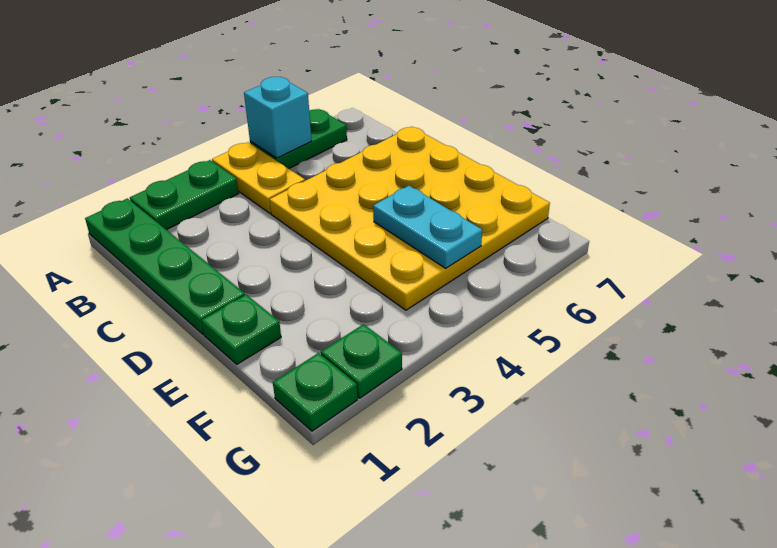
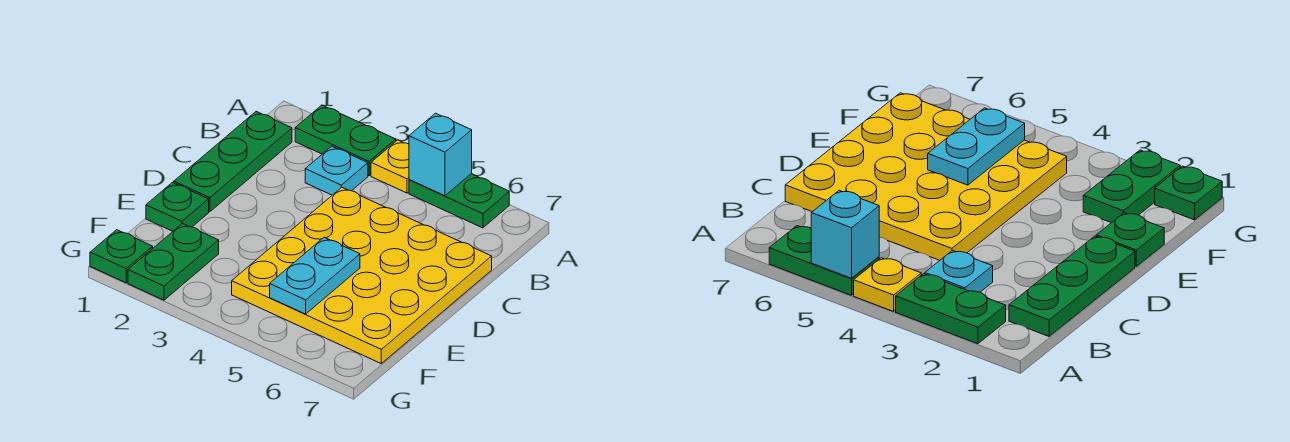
green 1x4 plate [85,198,245,334] -> green 1x3 plate [174,112,292,212]
yellow 1x2 plate [212,142,305,213] -> yellow 1x1 plate [371,140,409,193]
none -> cyan 1x1 plate [305,146,368,195]
green 1x1 plate [321,324,402,398] -> green 1x2 plate [128,224,219,300]

